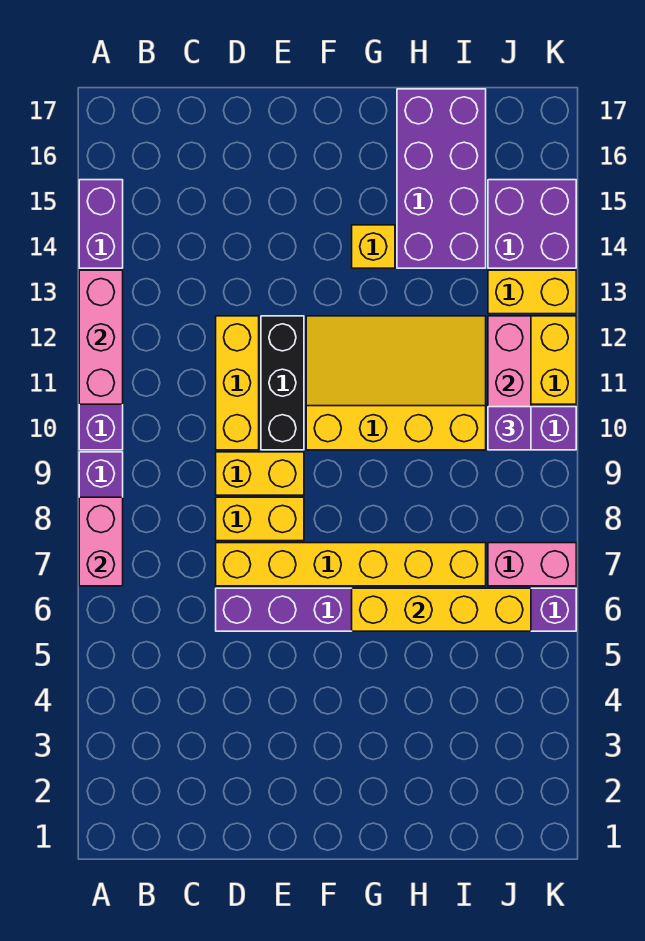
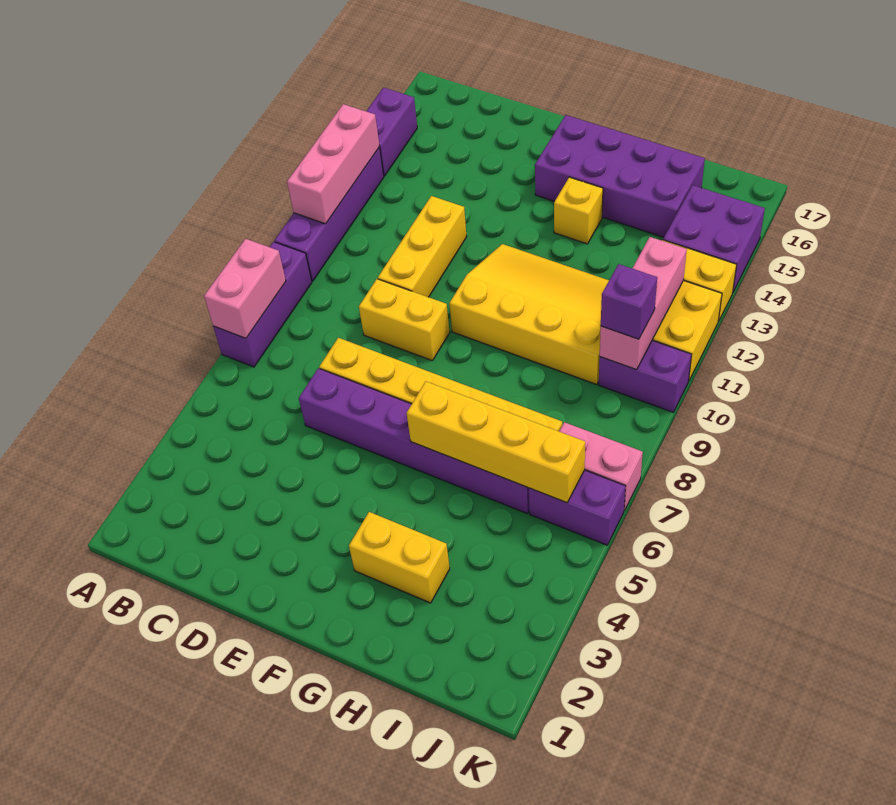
yellow 1x2 brick [216,497,304,541] -> yellow 1x2 brick moved to [349,512,450,603]
black 1x3 brick [261,316,304,450] -> none
purple 2x4 brick [397,89,486,268] -> purple 2x4 brick turned to [535,115,705,237]

